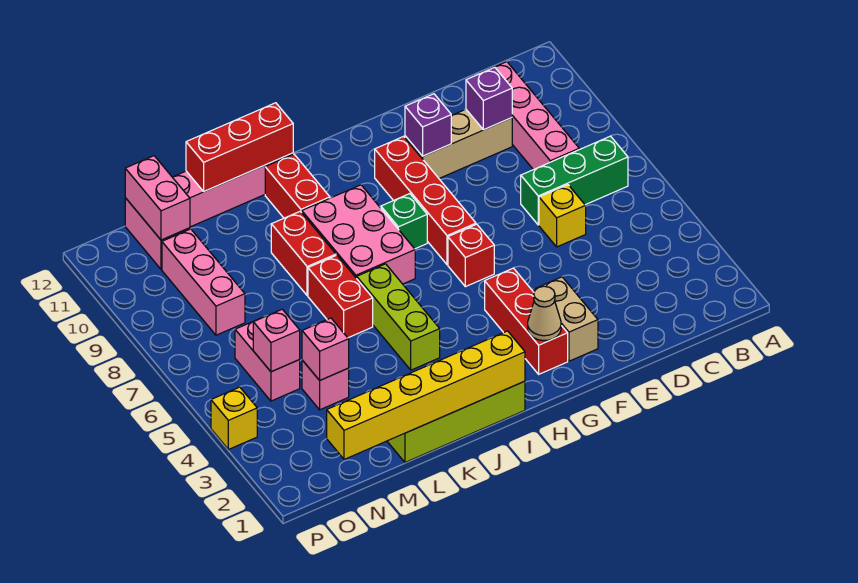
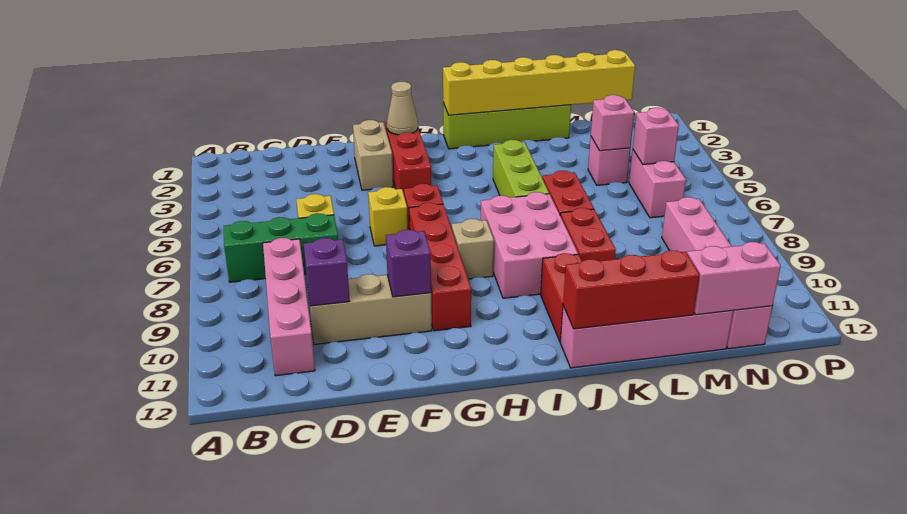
green 1x1 brick [381,194,427,249] -> tan 1x1 brick [452,219,494,279]
pink 1x2 brick [125,156,190,240] -> pink 1x2 brick turned to [687,242,781,315]
yellow 1x1 brick [211,387,257,449] -> yellow 1x1 brick moved to [368,187,408,246]

